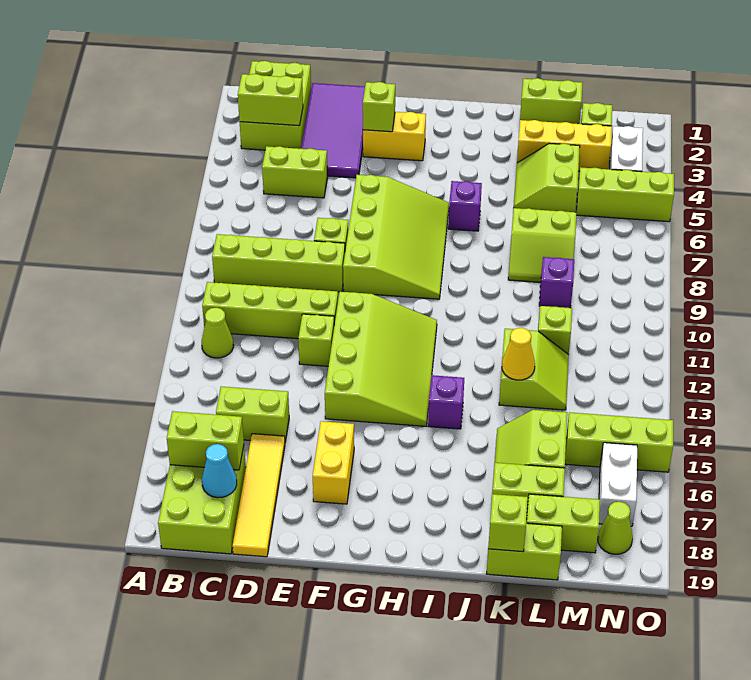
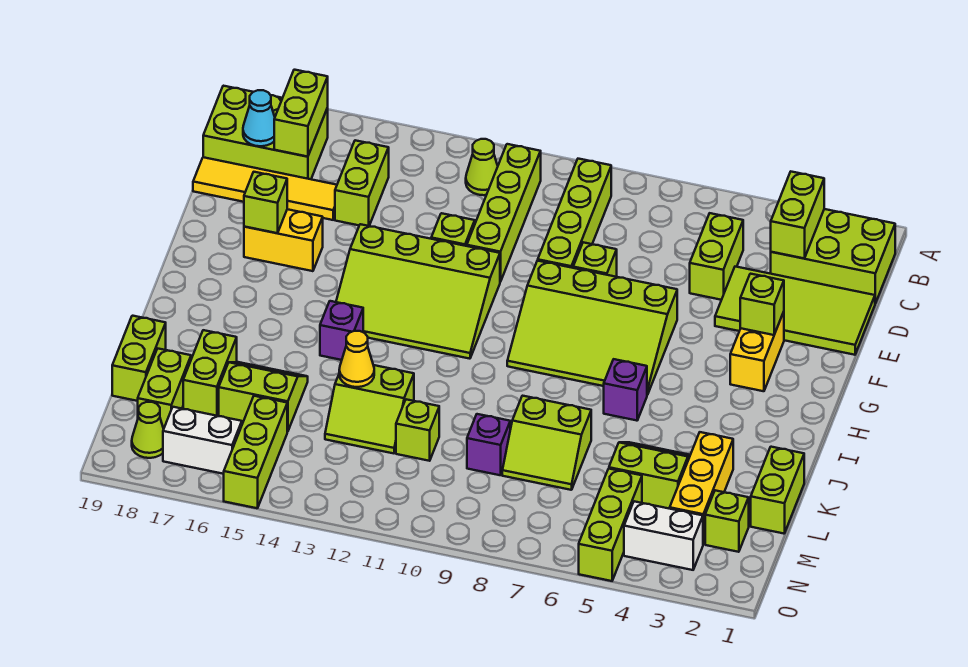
purple 2x4 tile [301,83,365,178] -> lime 2x4 tile [715,267,875,355]
lime 2x2 slope [508,208,577,282] -> lime 2x2 slope turned to [502,396,591,490]
lime 1x1 brick [488,494,528,552] -> lime 1x1 brick moved to [244,172,287,233]

